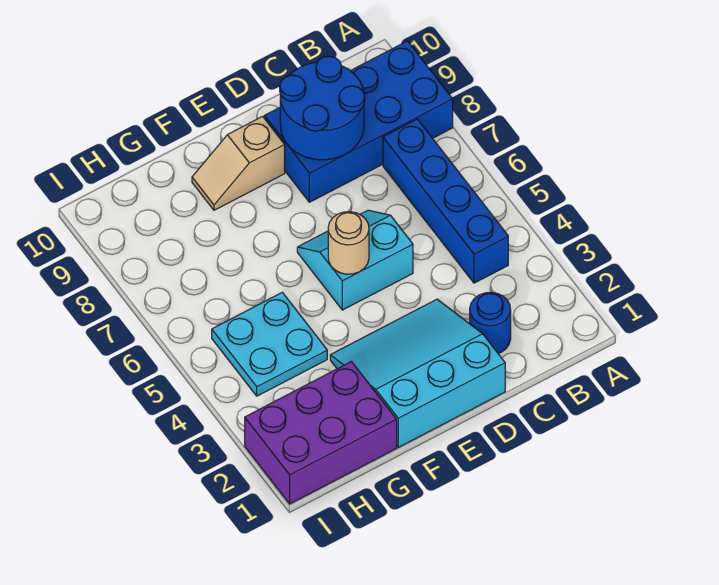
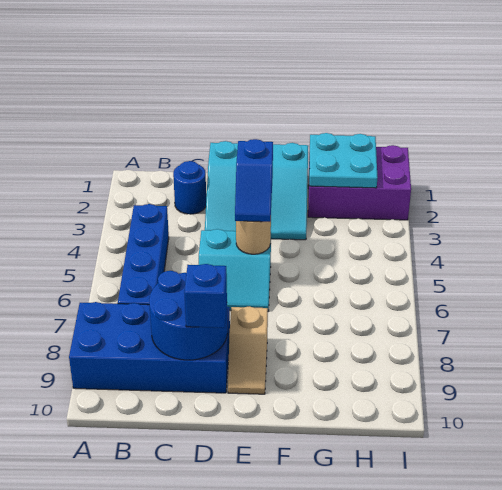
none -> blue 1x1 brick [184,264,227,328]
none -> blue 1x2 slope [235,139,273,222]
tan 1x2 slope [192,116,285,210] -> tan 1x2 slope turned to [228,306,268,394]
cyan 2x2 plate [212,292,327,396] -> cyan 2x2 plate moved to [309,133,378,188]

